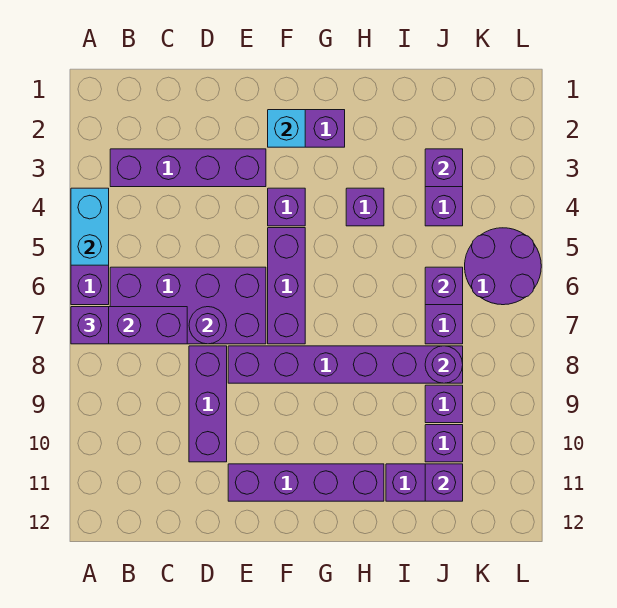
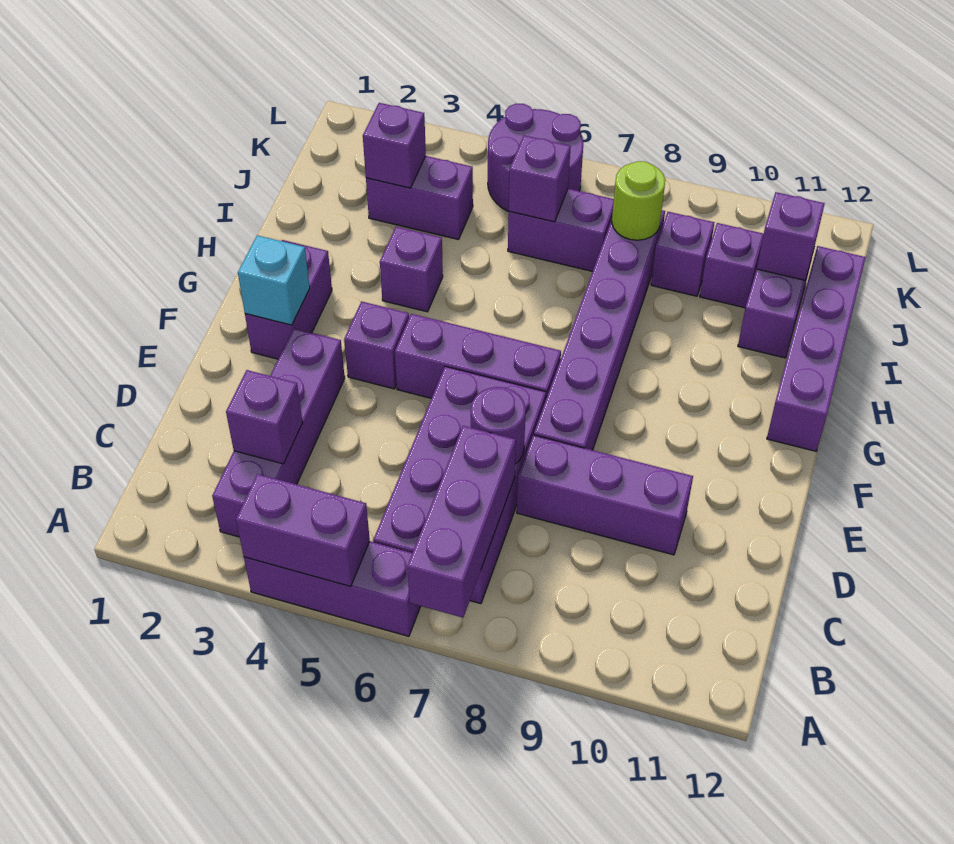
cyan 1x2 brick [71,188,109,265] -> purple 1x2 brick [236,474,370,587]
purple 1x1 brick [71,307,109,344] -> purple 1x1 brick moved to [226,370,303,464]
purple 1x4 brick [228,464,384,501] -> purple 1x4 brick moved to [767,246,866,451]
purple 1x1 round brick [425,346,463,383] -> lime 1x1 round brick [612,161,665,240]

